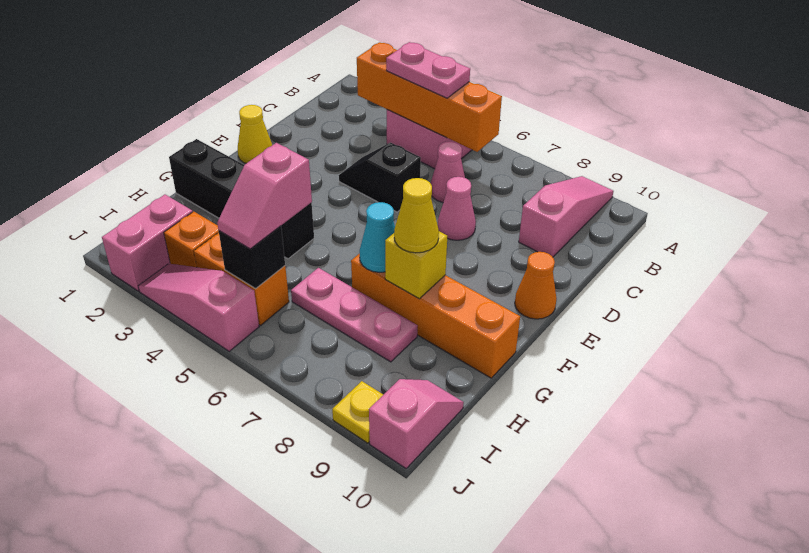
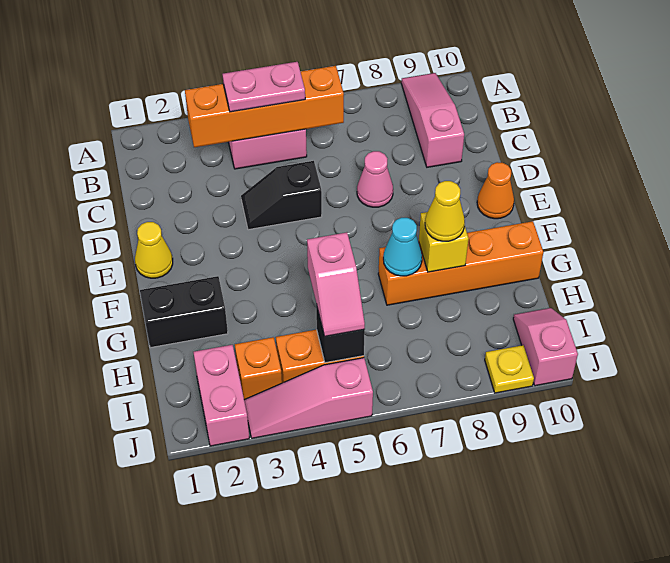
pink 1x1 cone [431,141,465,203] -> none
black 1x4 brick [169,139,314,259] -> black 1x2 brick [140,276,228,348]
pink 1x3 plate [291,268,417,362] -> none

